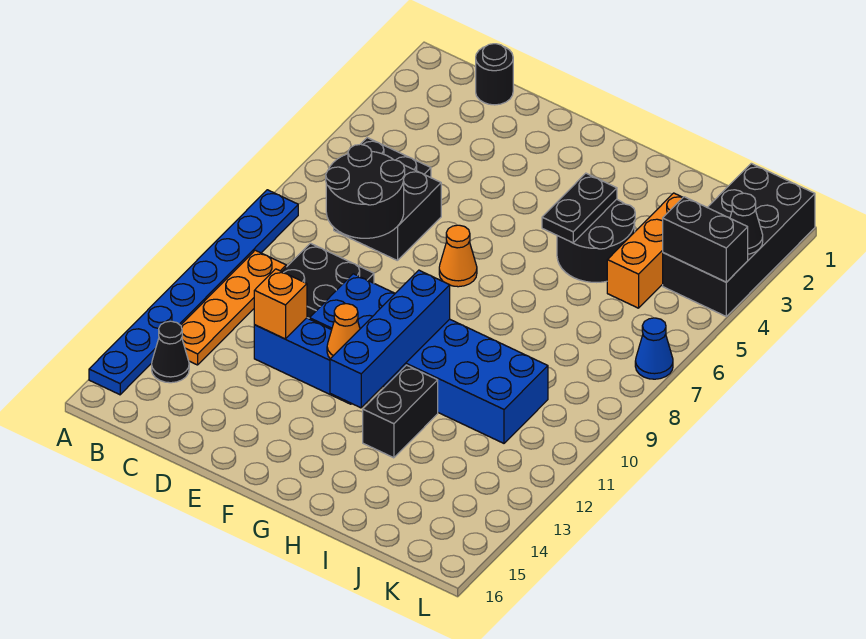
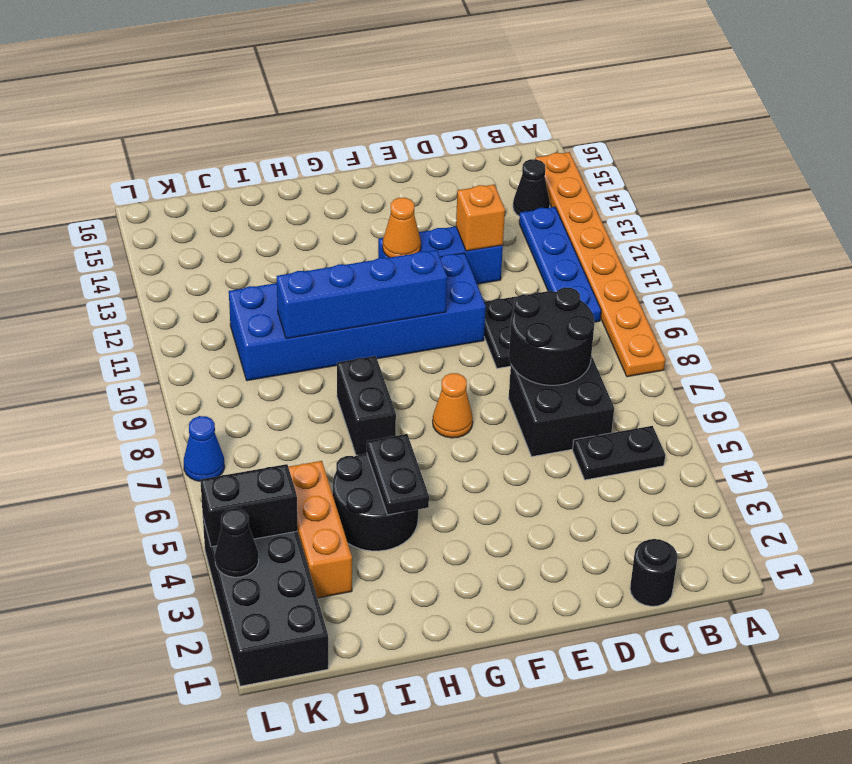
blue 1x8 plate [89,190,298,395] -> orange 1x8 plate [535,152,665,377]
orange 1x4 plate [181,250,286,365] -> blue 1x4 plate [519,207,601,322]
blue 1x4 brick [330,270,450,408] -> blue 1x4 brick turned to [277,250,447,339]
black 1x2 brick [363,365,438,458] -> black 1x2 brick moved to [337,356,396,455]

